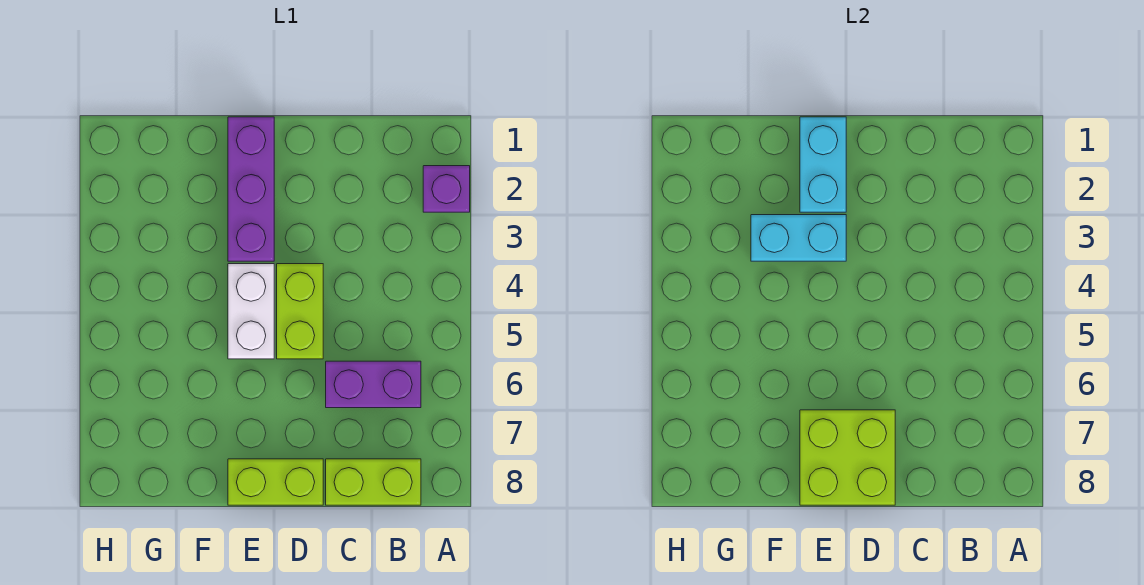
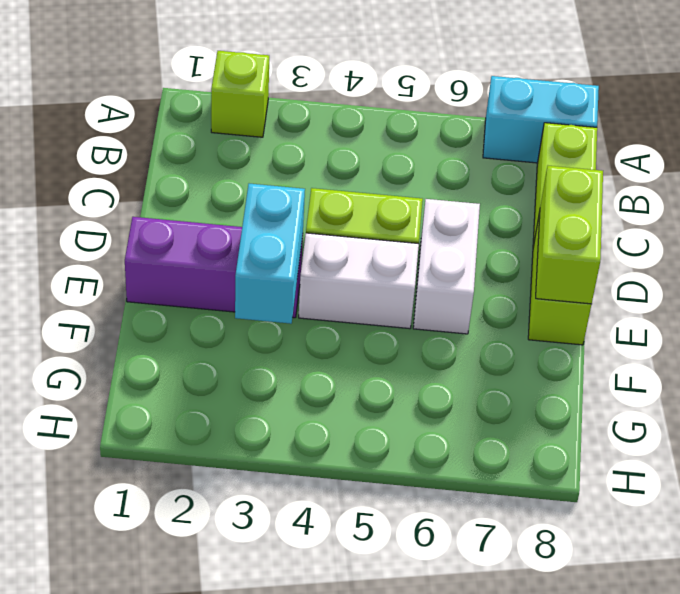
purple 1x1 brick [423,166,470,212] -> lime 1x1 brick [211,51,269,137]
purple 1x2 brick [326,361,421,408] -> none
none -> white 1x2 brick [413,199,480,334]
lime 2x2 brick [800,410,895,505] -> lime 1x2 brick [536,166,603,304]
cyan 1x2 brick [800,117,846,212] -> cyan 1x2 brick moved to [483,76,599,163]

